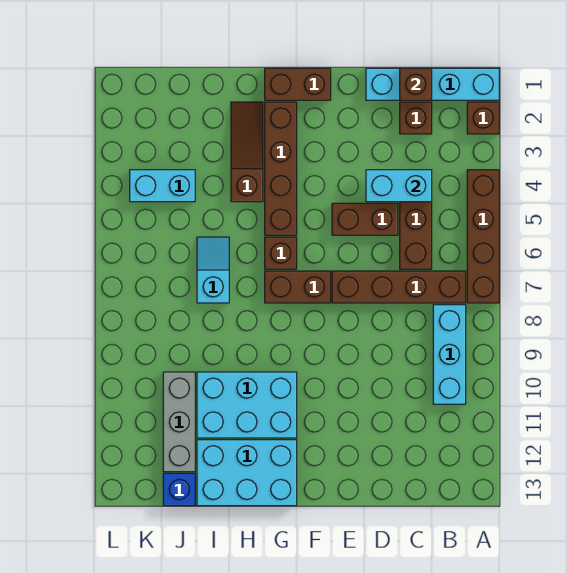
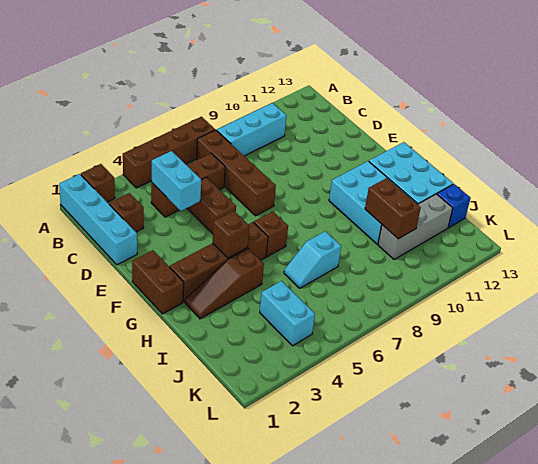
brown 1x1 brick [400,68,432,100] -> brown 1x1 brick moved to [213,211,249,258]
brown 1x2 brick [265,271,331,303] -> brown 1x2 brick moved to [365,178,421,239]

